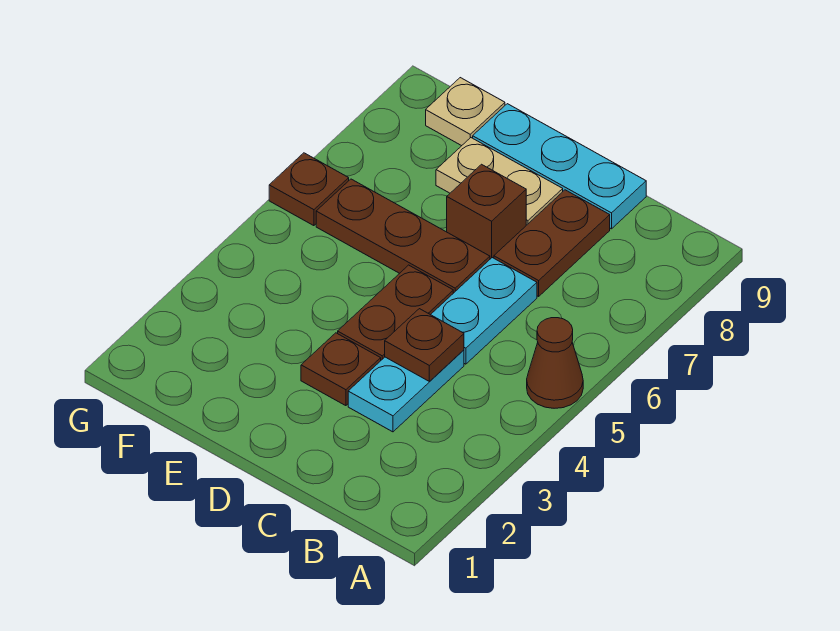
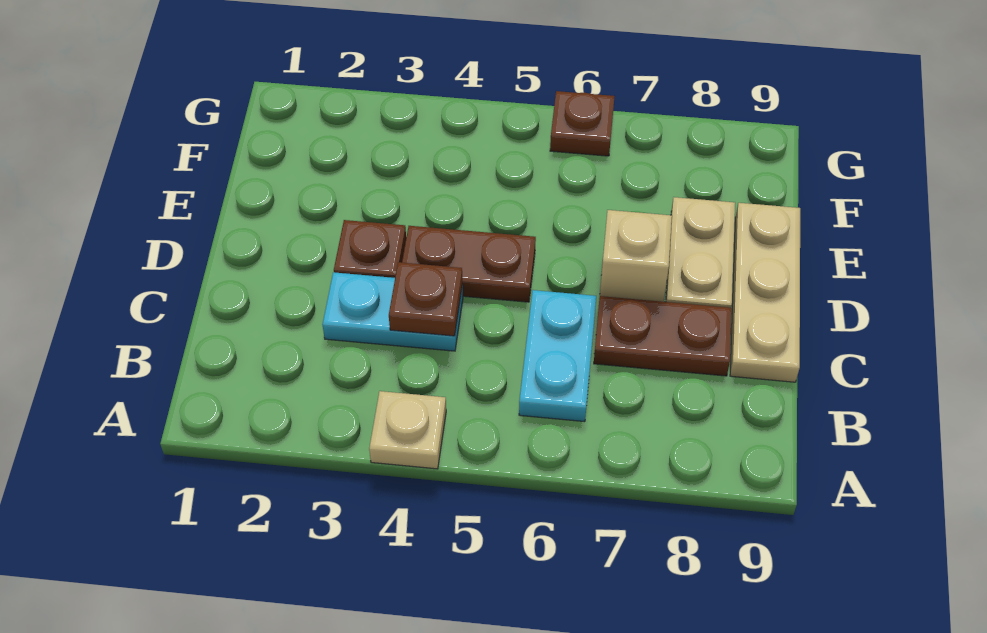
brown 1x1 cone [527,318,583,408] -> none
cyan 1x2 plate [431,258,537,364] -> cyan 1x2 plate turned to [519,290,596,422]
cyan 1x3 plate [473,104,646,229] -> tan 1x3 plate [730,203,800,382]
brown 1x3 plate [316,179,490,293] -> none
brown 1x1 brick [447,164,526,259] -> tan 1x1 brick [600,210,672,302]
tan 1x1 plate [426,78,505,146] -> tan 1x1 plate moved to [369,391,446,469]

